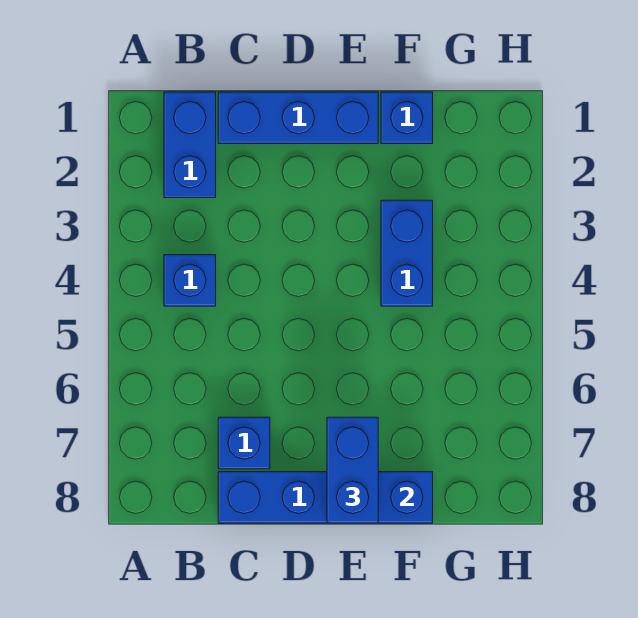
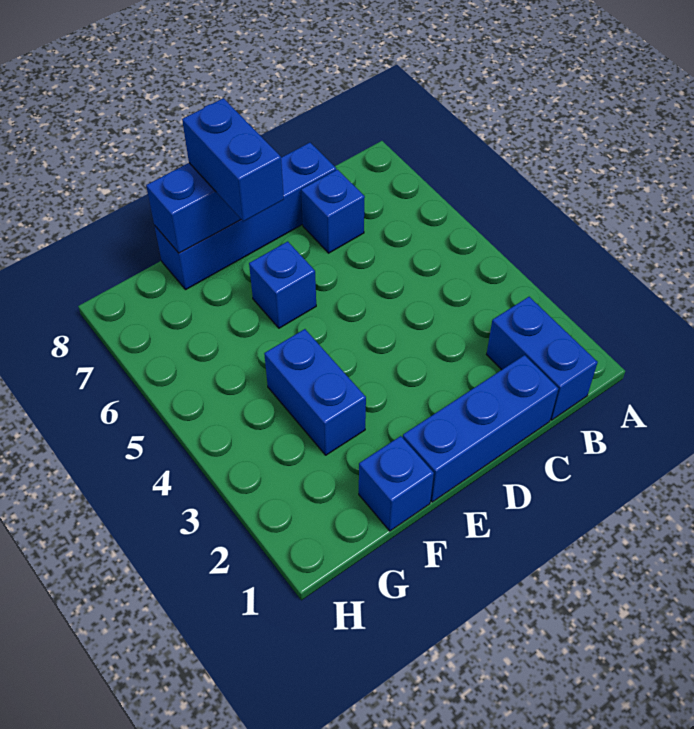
blue 1x1 brick [164,255,216,306] -> blue 1x1 brick moved to [249,241,316,328]

